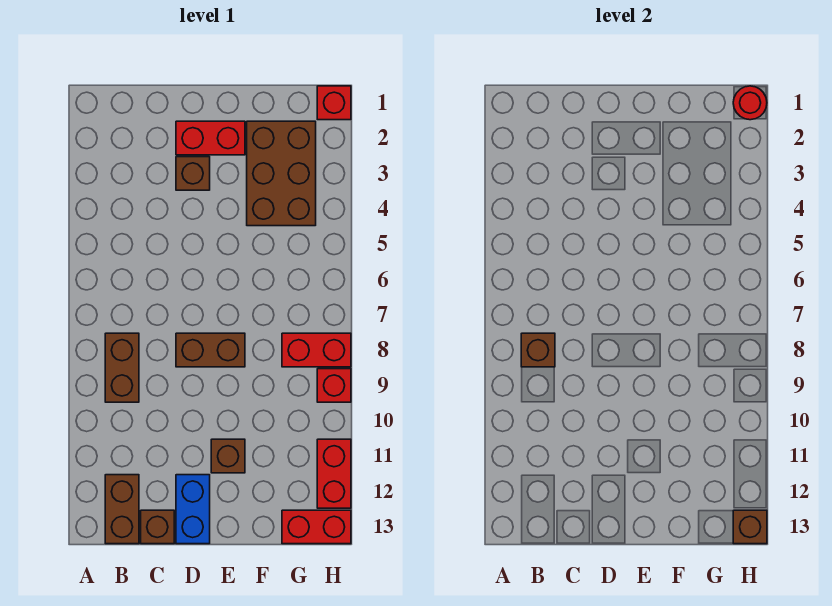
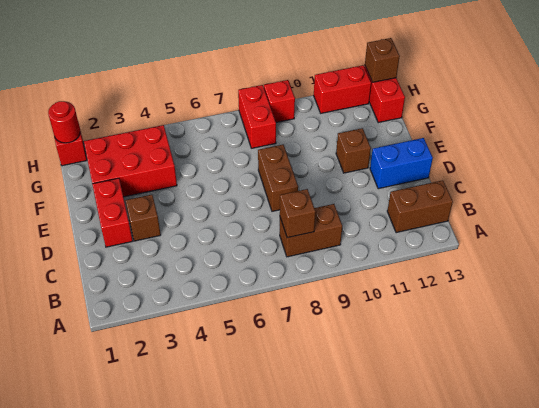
brown 1x1 brick [141,510,174,544] -> none
brown 2x3 brick [247,121,316,226] -> red 2x3 brick [84,125,177,197]

